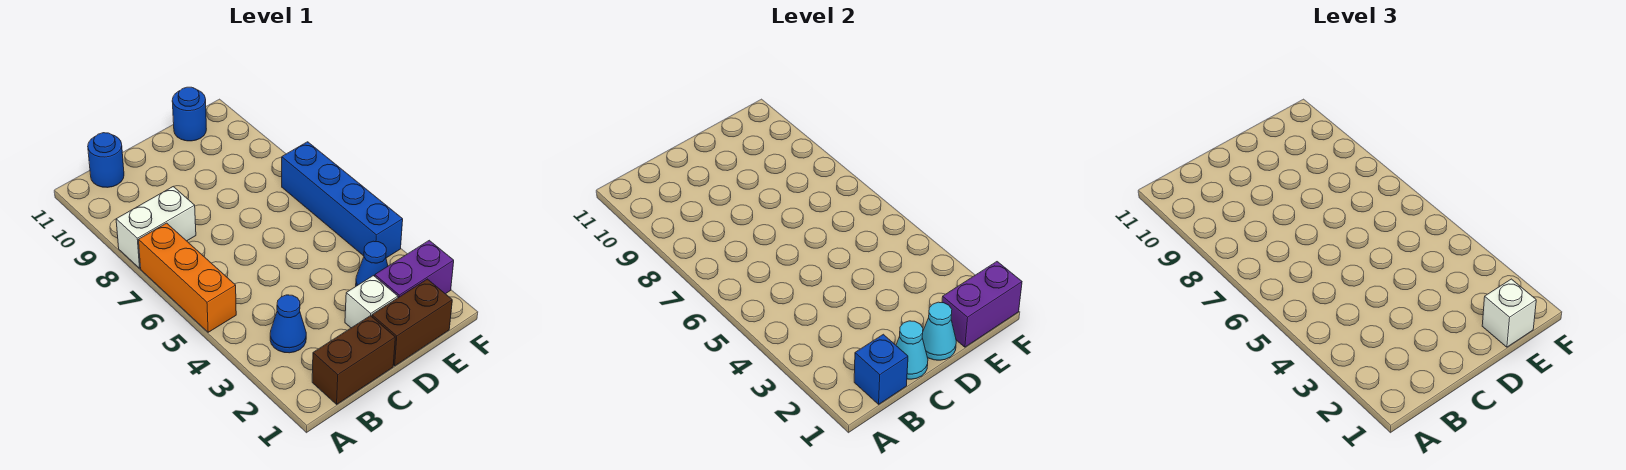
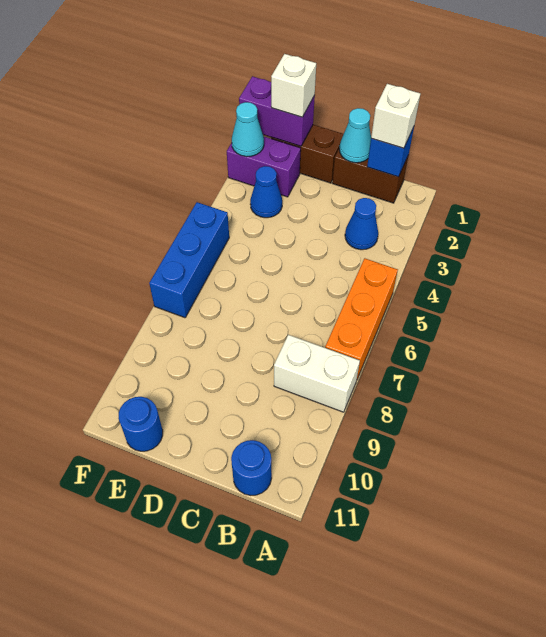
cyan 1x1 cone [922,302,956,360] -> cyan 1x1 cone moved to [232,102,264,157]
white 1x1 brick [345,276,398,328] -> white 1x1 brick moved to [371,84,420,148]
blue 1x4 brick [282,142,403,258] -> blue 1x3 brick [149,202,229,318]

